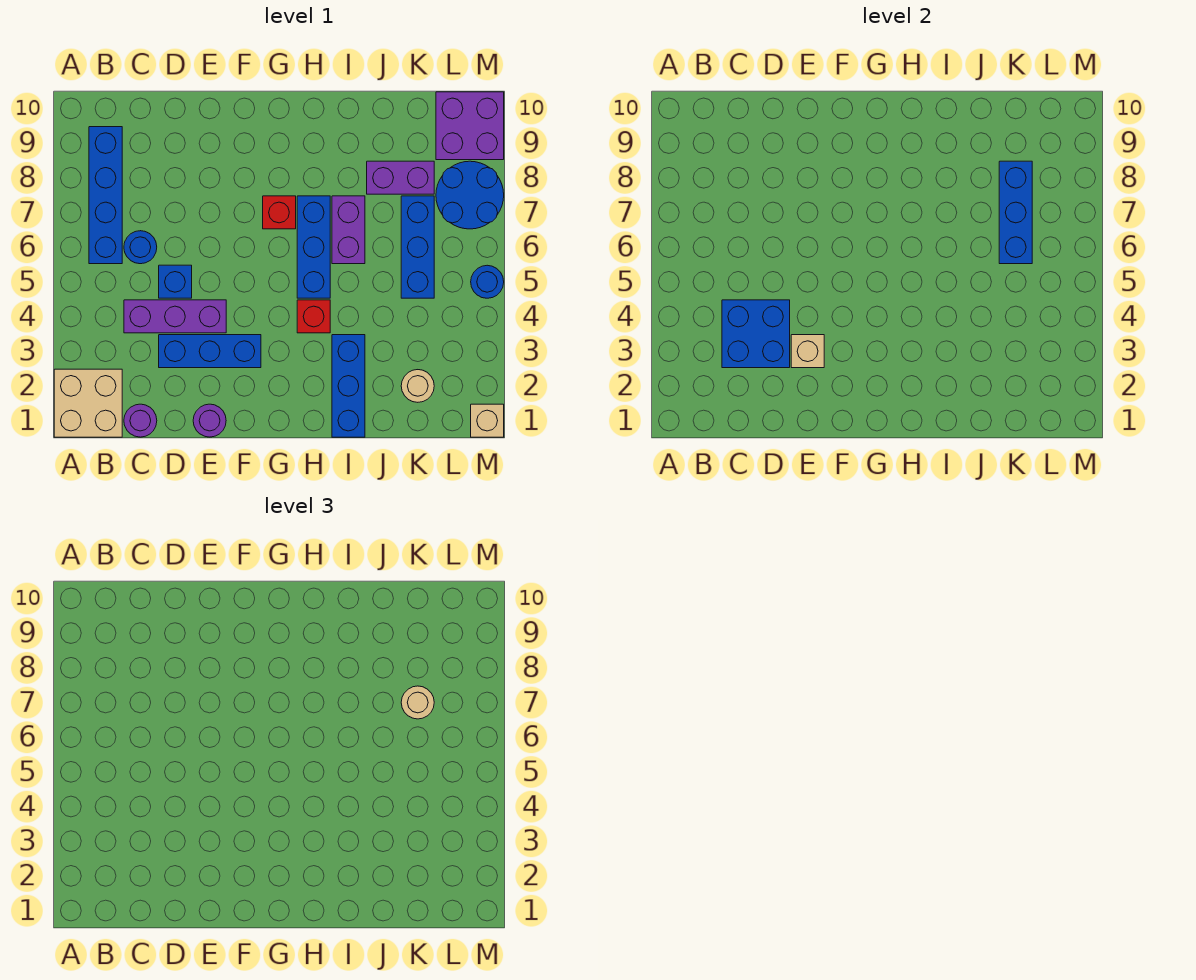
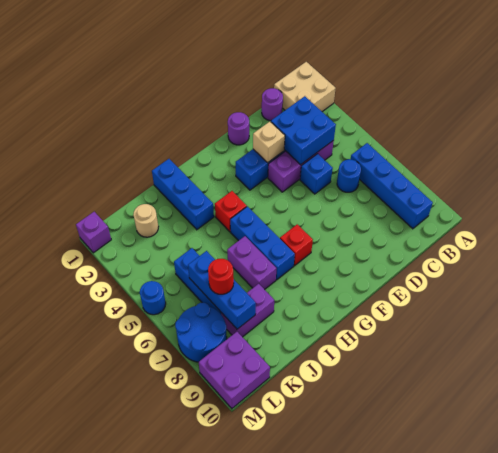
tan 1x1 round brick [401,686,434,719] -> red 1x1 round brick [208,259,234,294]
tan 1x1 brick [471,404,504,437] -> purple 1x1 brick [76,212,111,253]

